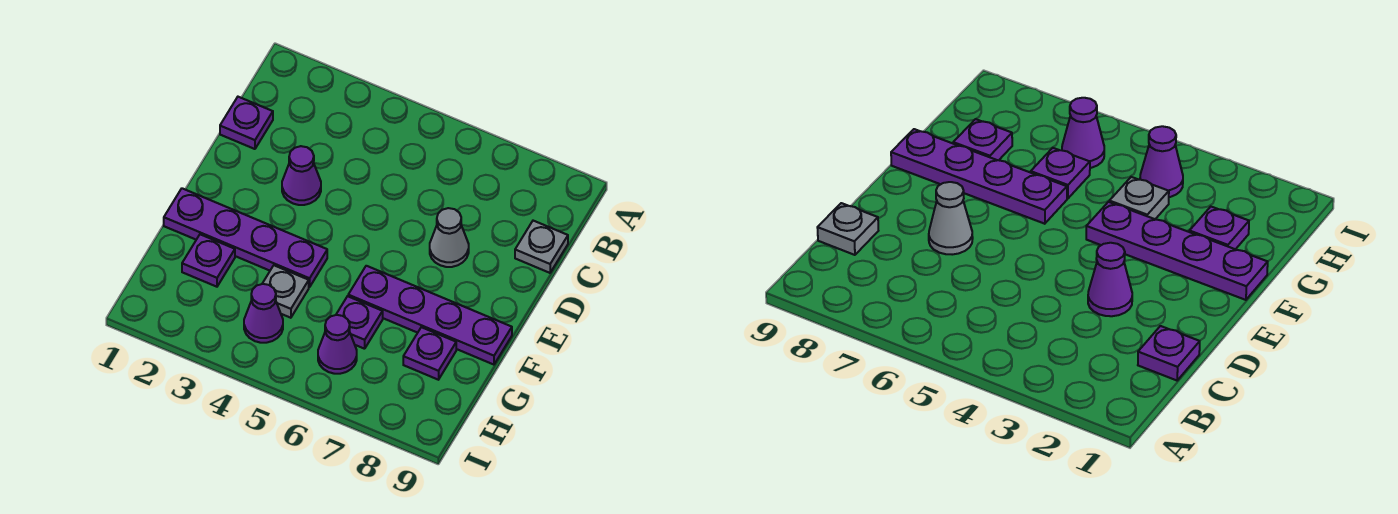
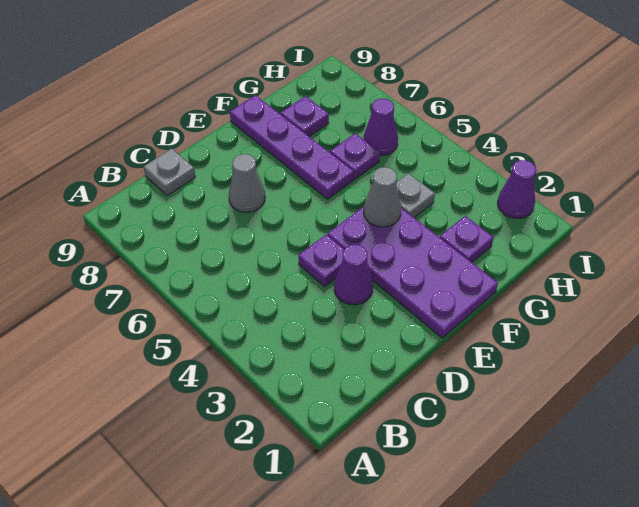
purple 1x1 plate [220,97,273,149] -> purple 1x1 plate moved to [298,235,344,287]
purple 1x4 plate [164,188,327,287] -> purple 2x4 plate [328,207,498,338]
none -> grey 1x1 cone [364,167,401,227]
purple 1x1 cone [244,284,283,343] -> purple 1x1 cone moved to [498,160,536,218]

